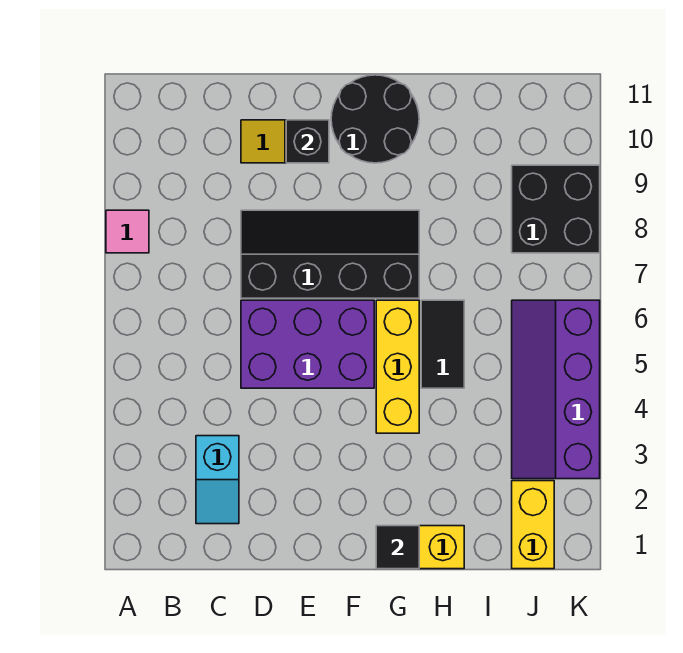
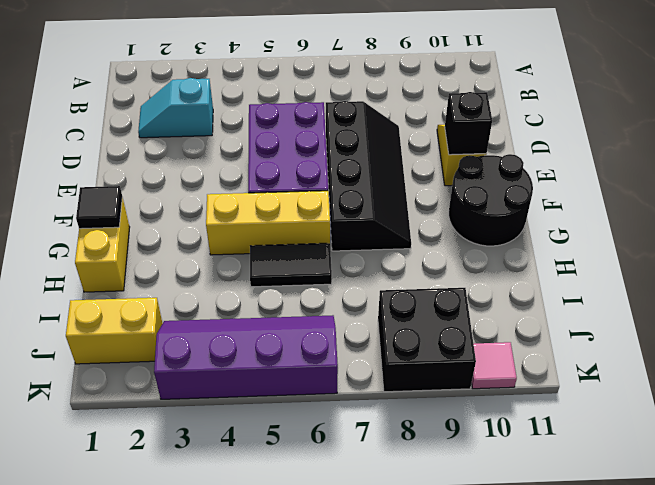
pink 1x1 tile [106,210,149,253] -> pink 1x1 tile moved to [472,342,517,389]

